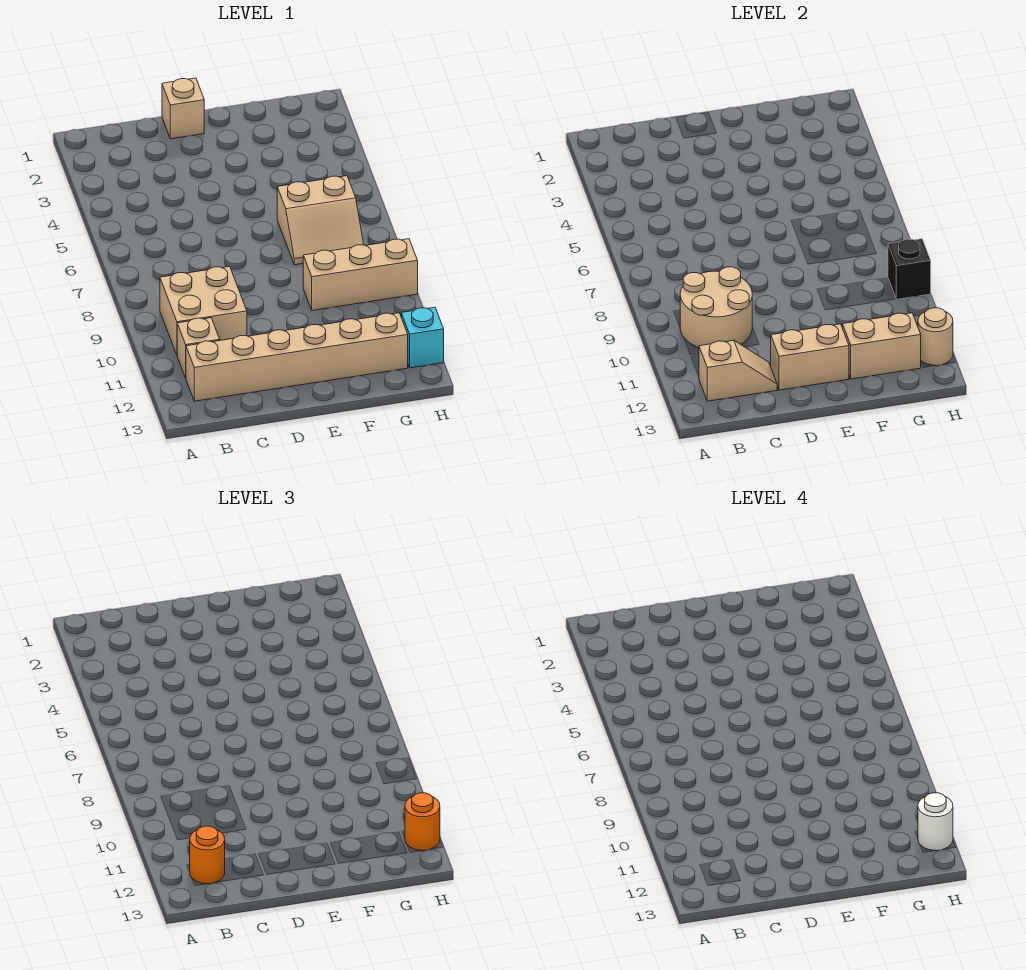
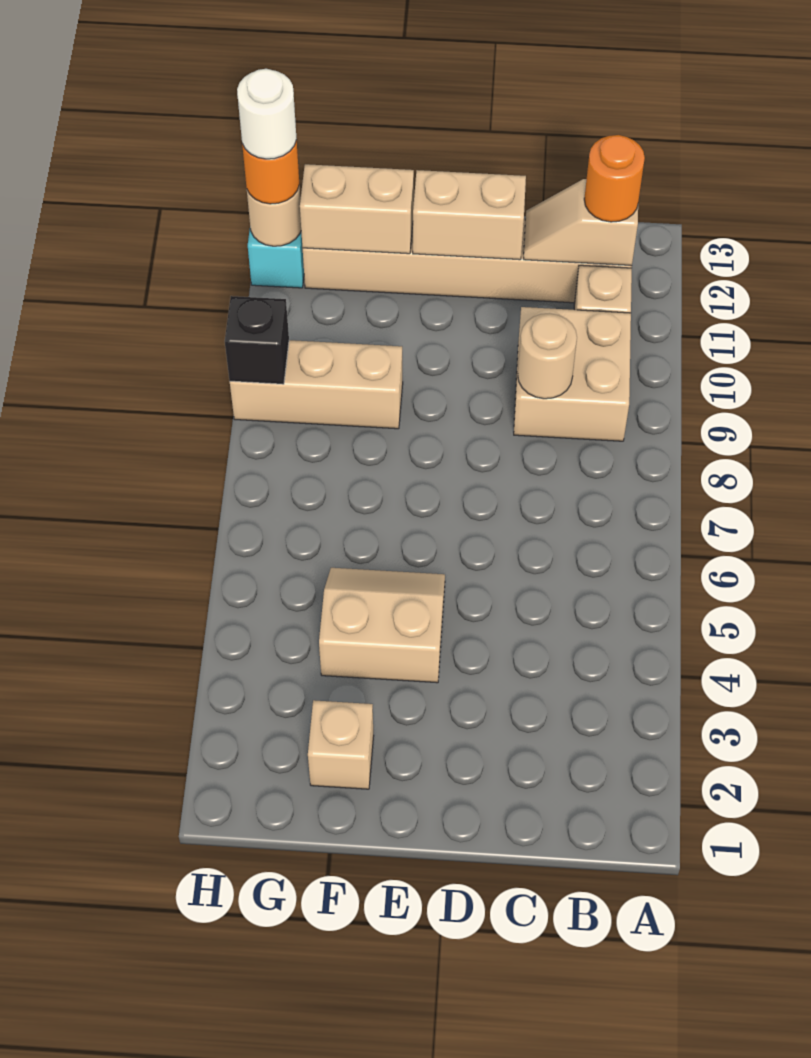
tan 2x2 round brick [680,267,752,348] -> tan 1x1 round brick [518,313,577,399]
tan 1x1 brick [162,78,204,139] -> tan 1x1 brick moved to [308,700,374,789]
tan 2x2 slope [277,176,364,265] -> tan 2x2 slope moved to [319,568,445,683]

